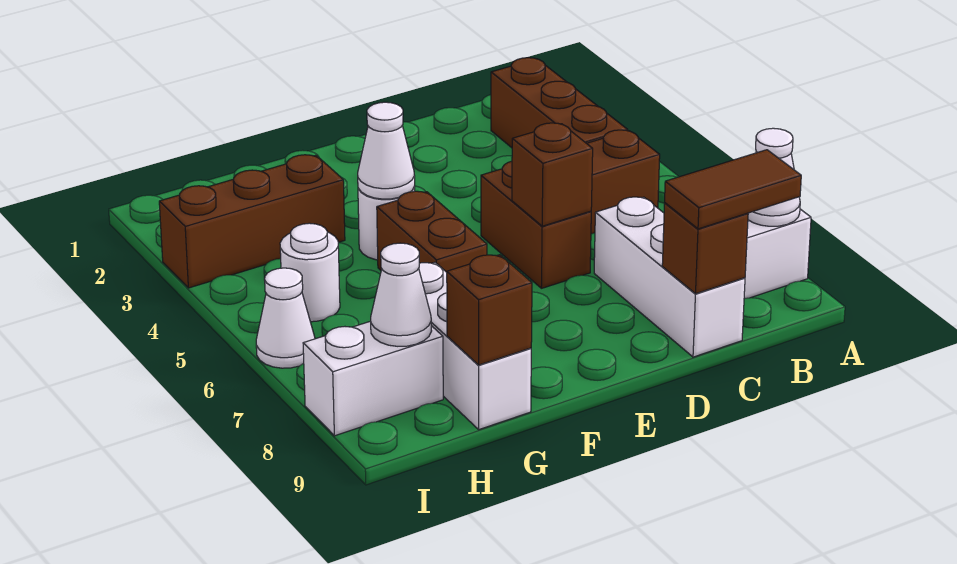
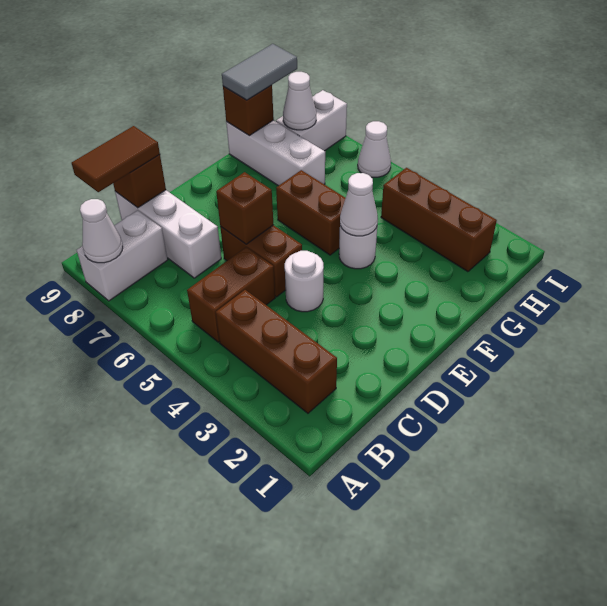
brown 1x3 brick [159,155,345,288] -> brown 1x3 brick turned to [381,168,497,272]
none -> grey 1x2 tile [222,44,297,100]
white 1x1 round brick [280,223,340,322] -> white 1x1 round brick moved to [285,251,324,312]

